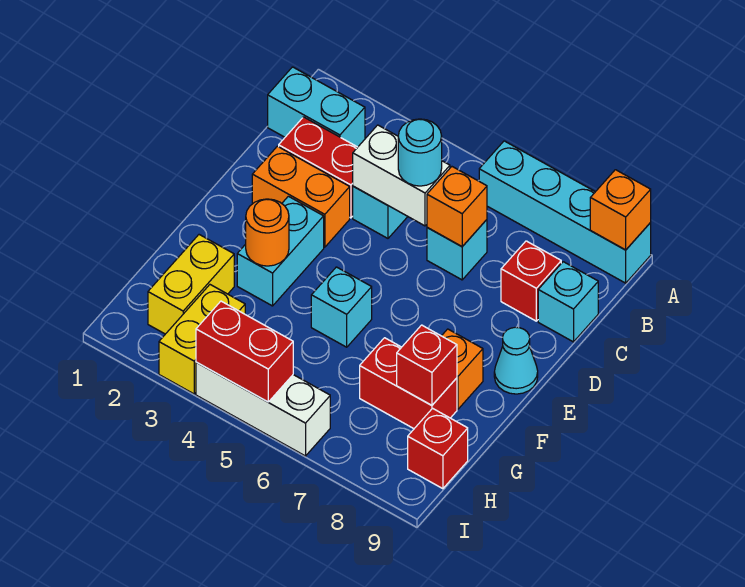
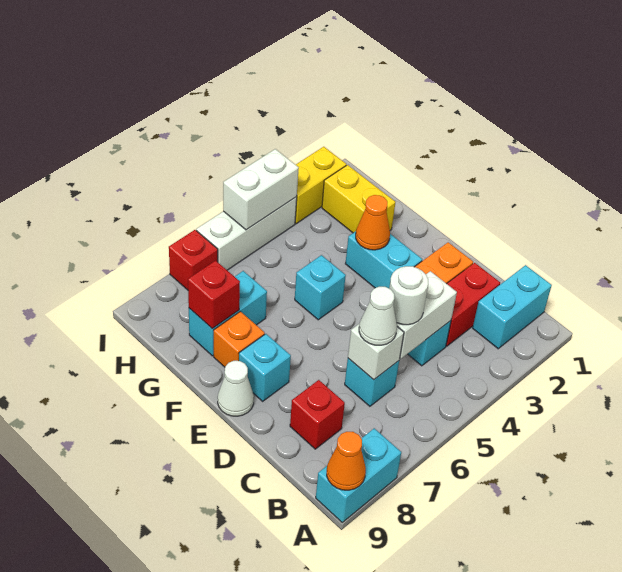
cyan 1x4 brick [479,141,651,283] -> cyan 1x2 brick [316,428,401,522]
orange 1x1 brick [590,170,651,250] -> orange 1x1 cone [327,432,366,490]
cyan 1x1 round brick [398,119,442,186] -> white 1x1 round brick [389,266,428,325]
orange 1x1 brick [427,167,487,247] -> white 1x1 brick [348,323,404,380]
none -> white 1x1 cone [359,287,397,345]
cyan 1x1 brick [538,262,598,342] -> cyan 1x1 brick moved to [239,334,291,401]
cyan 1x1 cone [494,327,538,394] -> white 1x1 cone [218,361,254,416]
orange 1x1 round brick [246,199,289,266] -> orange 1x1 cone [356,195,390,250]
red 1x2 brick [360,338,457,429] -> cyan 1x2 brick [189,271,267,356]
yellow 1x2 brick [159,285,245,394] -> yellow 1x2 brick turned to [295,147,346,224]
red 1x1 brick [408,408,468,489] -> red 1x1 brick moved to [169,230,218,290]
red 1x2 brick [196,301,293,402] -> white 1x2 brick [223,149,299,230]

